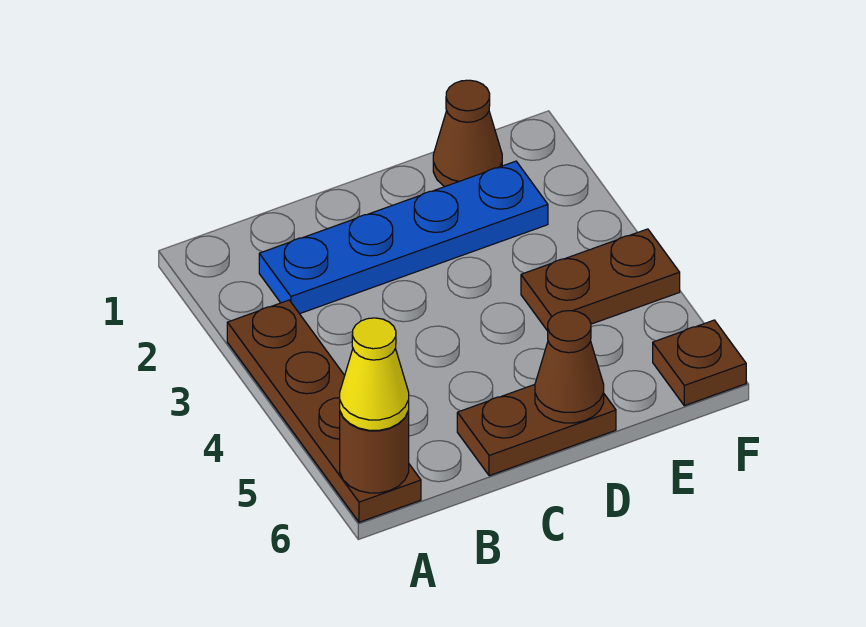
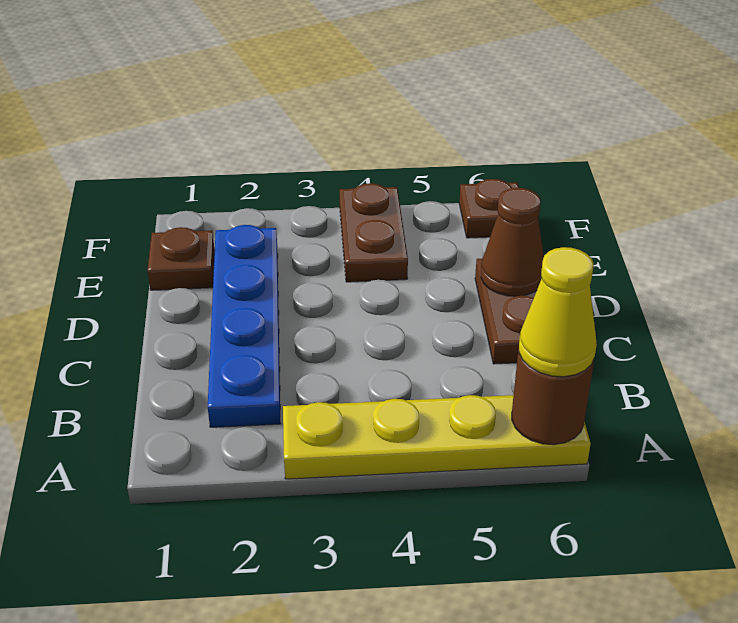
brown 1x4 plate [227,300,421,522] -> yellow 1x4 plate [283,395,591,479]
brown 1x1 cone [433,80,502,187] -> brown 1x1 plate [148,227,215,290]

